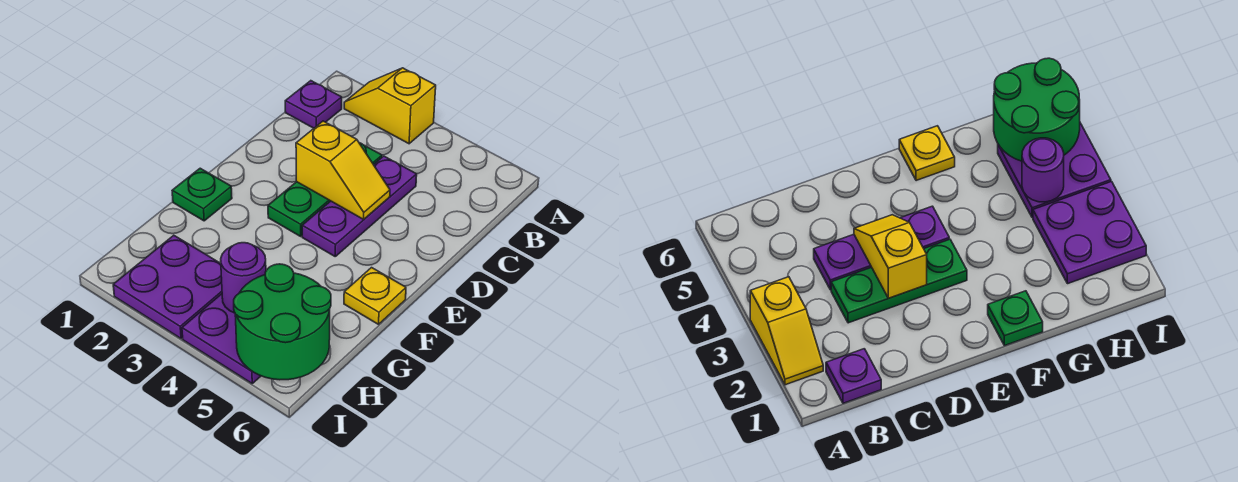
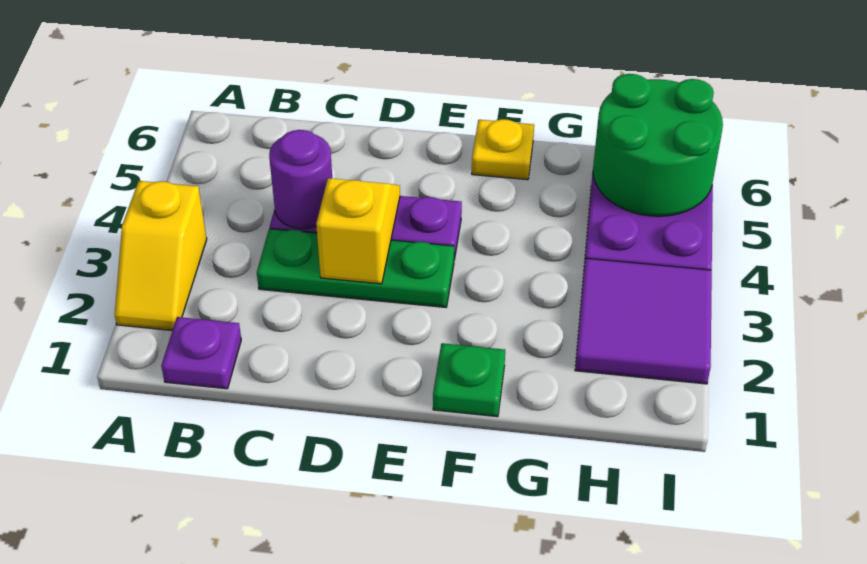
purple 2x2 plate [113,235,222,339] -> purple 2x2 tile [575,258,712,384]
purple 1x1 round brick [221,243,266,313] -> purple 1x1 round brick moved to [269,130,332,229]

